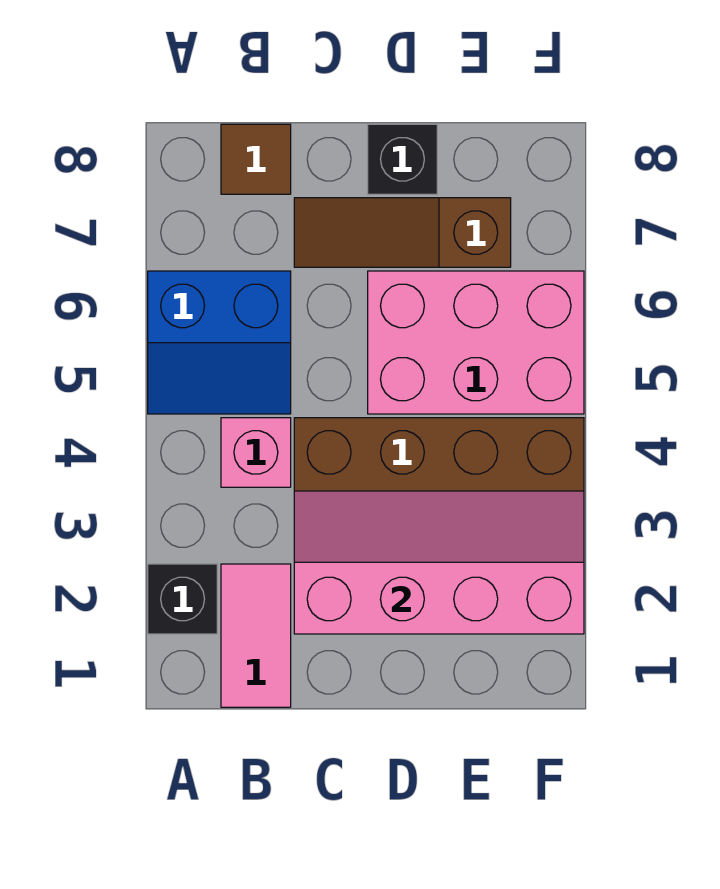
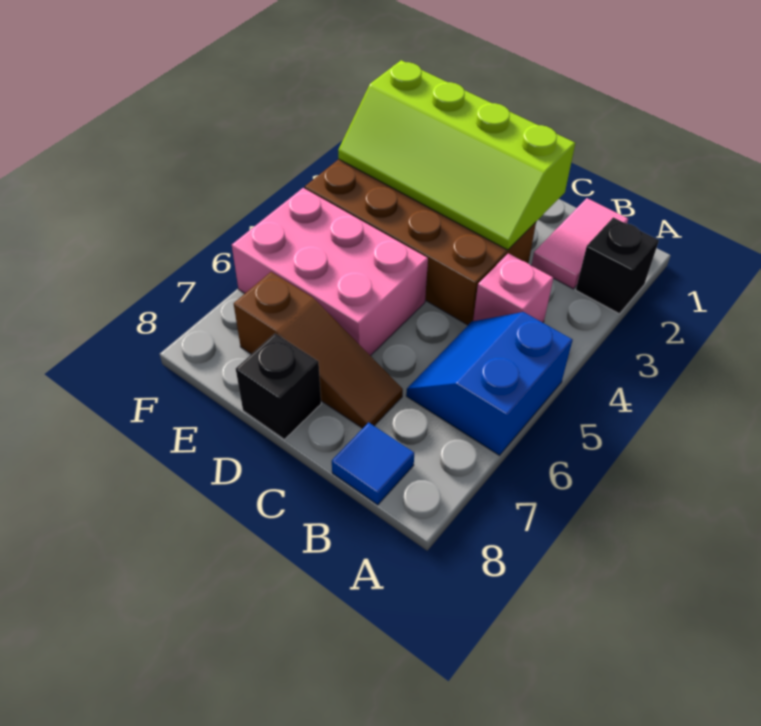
blue 2x2 slope [148,271,291,414] -> blue 2x2 slope turned to [406,312,573,455]
brown 1x1 tile [221,124,291,194] -> blue 1x1 tile [332,422,414,505]
pink 2x4 slope [294,491,584,634] -> lime 2x4 slope [338,60,575,250]

